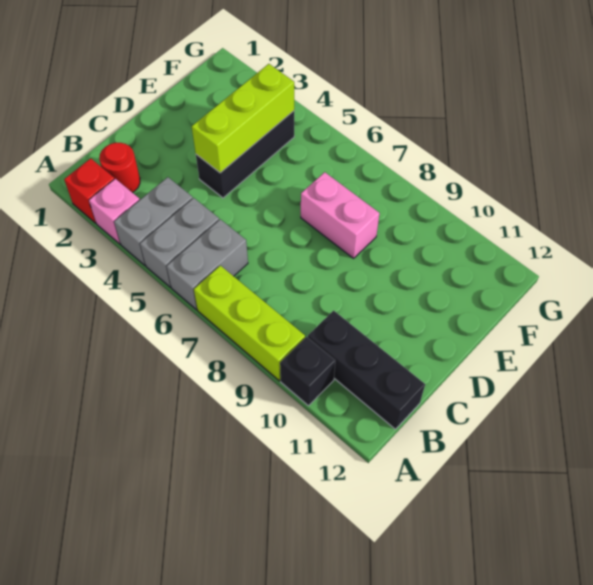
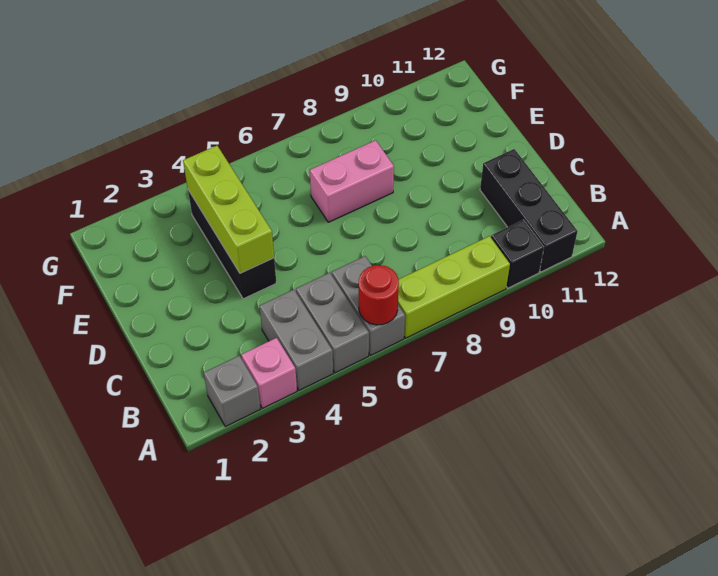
red 1x1 brick [64,158,114,223] -> grey 1x1 brick [204,356,261,427]
red 1x1 round brick [99,143,140,193] -> red 1x1 round brick moved to [359,265,399,325]
black 1x3 brick [308,311,425,429] -> black 1x3 brick turned to [480,149,578,272]

